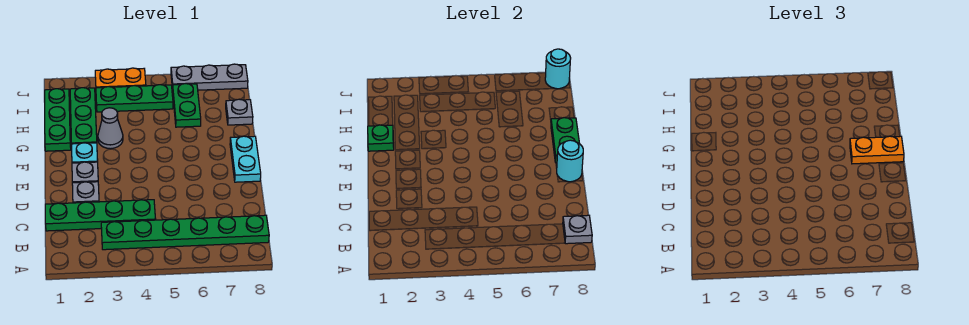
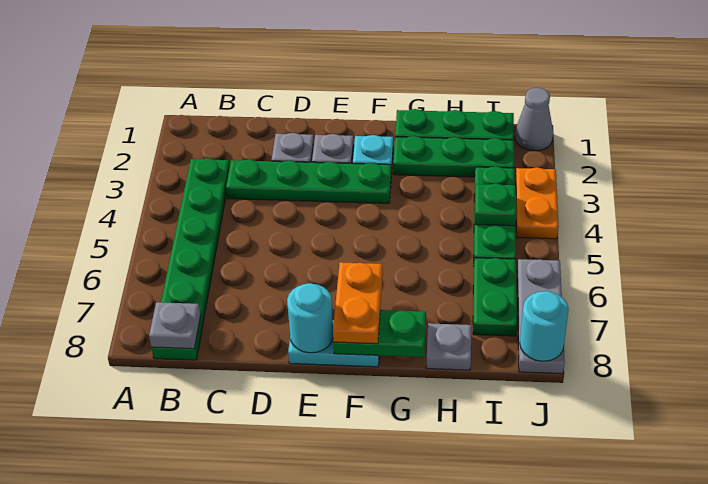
green 1x4 plate [45,200,156,231] -> green 1x4 plate turned to [226,159,391,203]
green 1x1 plate [368,125,394,151] -> green 1x1 plate moved to [475,184,517,226]
grey 1x1 cone [98,108,123,149] -> grey 1x1 cone moved to [515,88,553,151]
green 1x2 plate [173,84,201,127] -> green 1x2 plate turned to [473,258,517,336]

